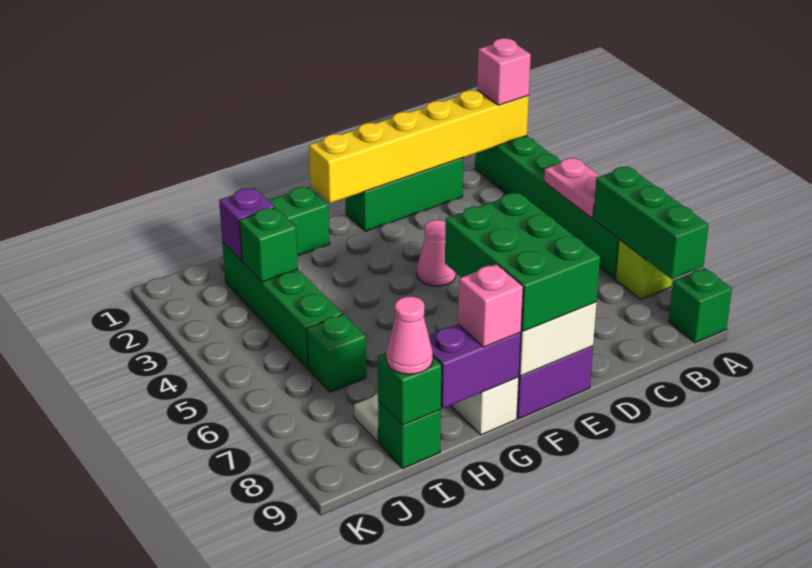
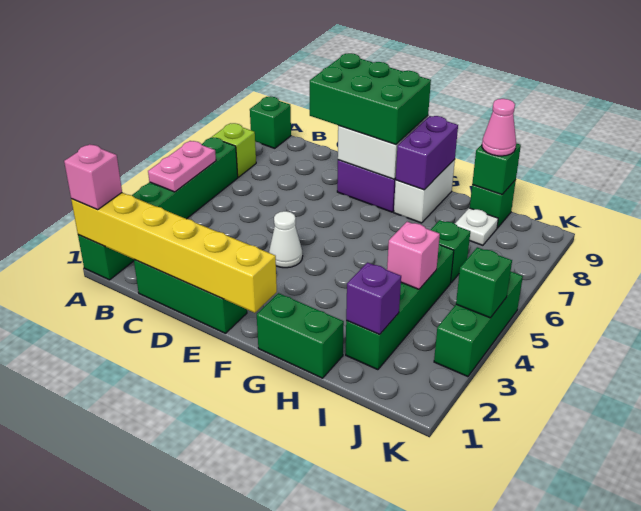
green 1x3 brick [593,167,709,279] -> green 1x3 brick moved to [434,272,523,377]
pink 1x1 cone [417,220,456,286] -> white 1x1 cone [269,211,303,268]
green 2x3 brick [445,192,600,331] -> green 2x3 brick turned to [310,53,431,145]
purple 1x2 brick [429,324,521,408] -> purple 1x2 brick turned to [396,116,458,190]
pink 1x1 brick [458,264,523,347] -> pink 1x1 brick moved to [387,222,440,289]
green 1x1 brick [240,208,298,282] -> green 1x1 brick moved to [456,247,512,318]

